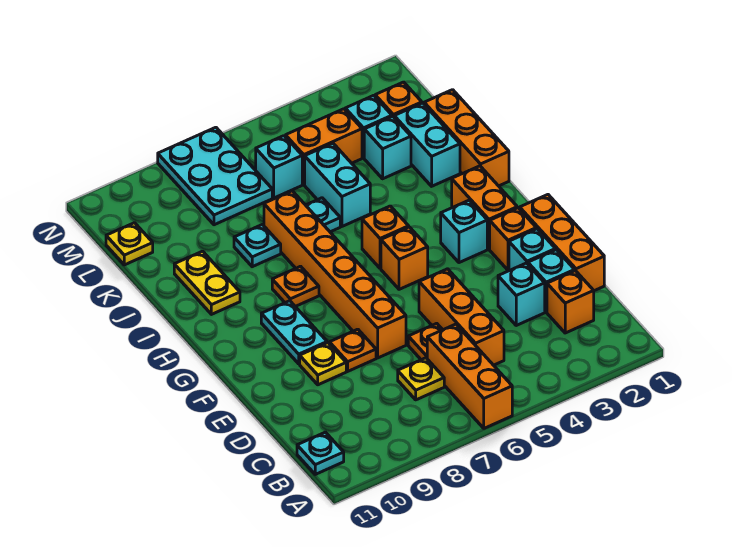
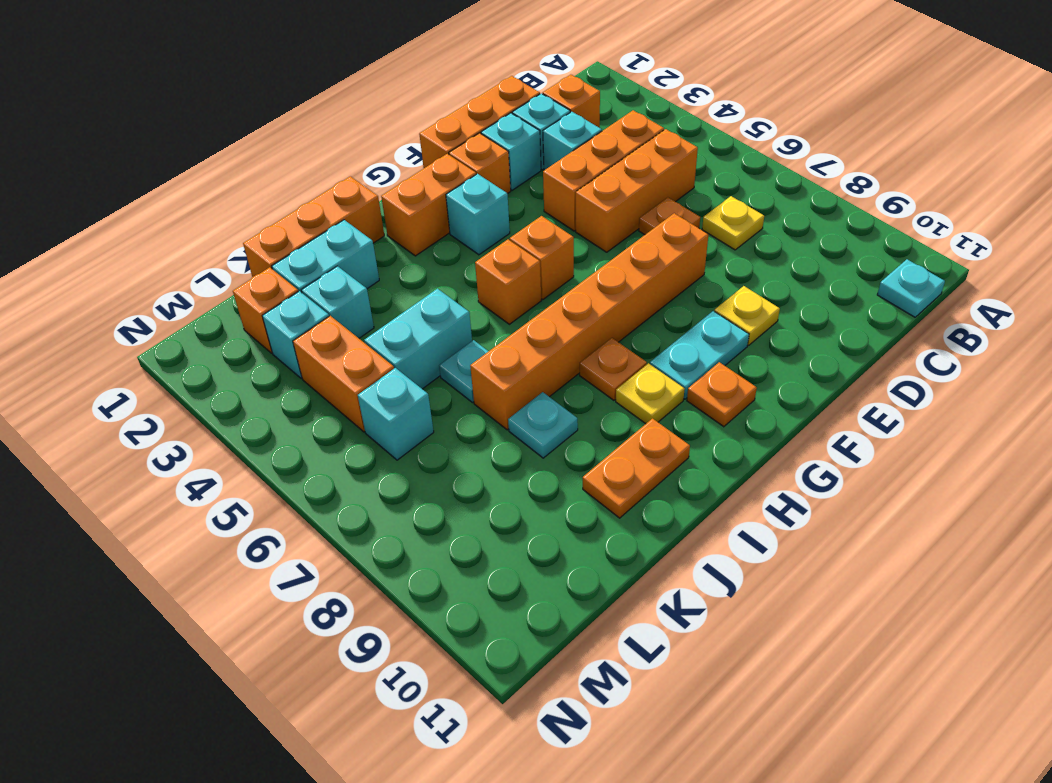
orange 1x3 brick [427,324,512,428] -> orange 1x3 brick moved to [543,110,664,231]
orange 1x1 plate [329,329,376,371] -> orange 1x1 plate moved to [687,362,757,427]
yellow 1x2 plate [174,251,240,314] -> orange 1x2 plate [583,419,690,518]
cyan 2x3 plate [158,127,272,225] -> none
yellow 1x1 plate [106,223,153,265] -> yellow 1x1 plate moved to [616,363,685,424]

